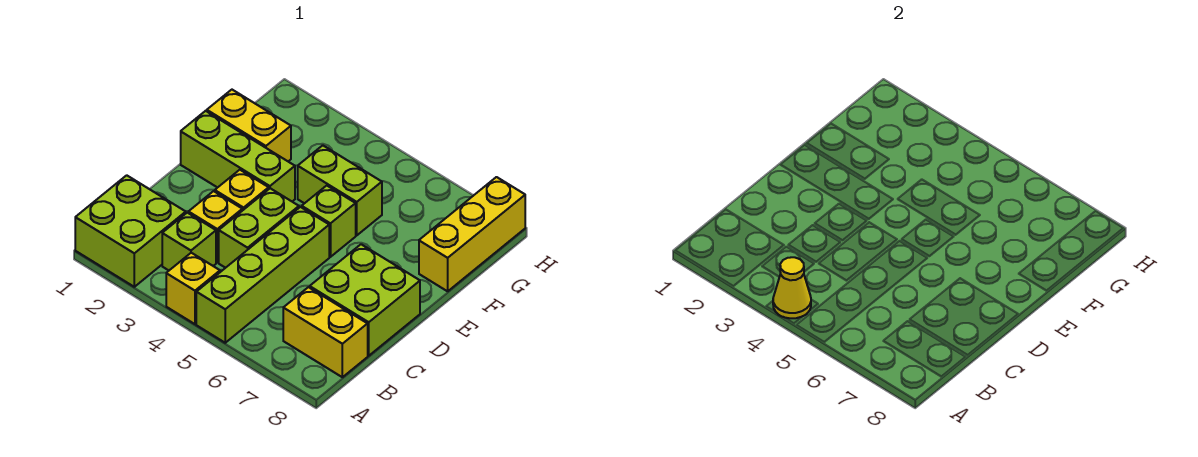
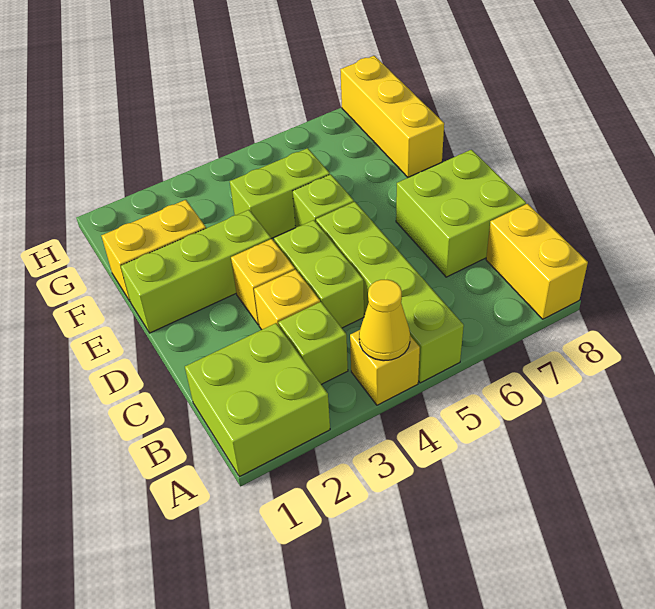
yellow 1x2 brick [283,287,368,377] -> yellow 1x2 brick turned to [486,204,588,319]

